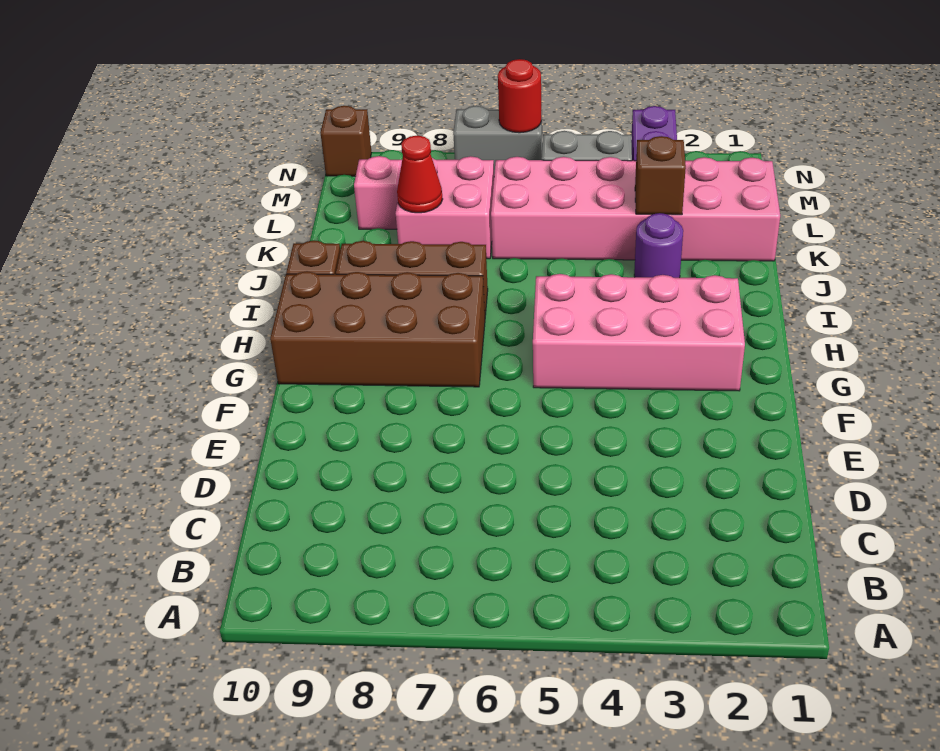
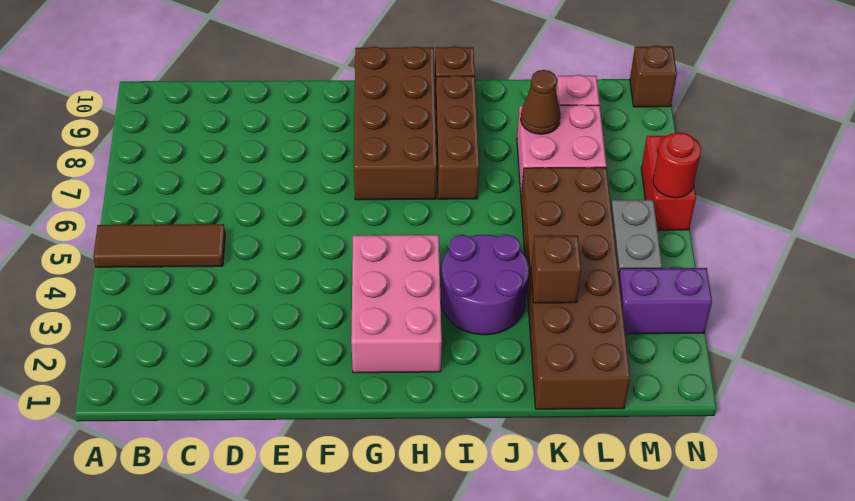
none -> brown 1x3 tile [93,224,225,267]
pink 2x4 brick [533,274,745,391] -> pink 2x3 brick [351,235,442,373]
purple 1x1 round brick [634,213,683,278] -> purple 2x2 round brick [441,235,529,335]
pink 2x6 brick [491,157,780,261] -> brown 2x6 brick [521,167,630,409]
red 1x1 cone [397,136,443,213] -> brown 1x1 cone [521,70,561,134]
grey 1x2 brick [453,106,542,174] -> red 1x2 brick [641,136,696,230]

